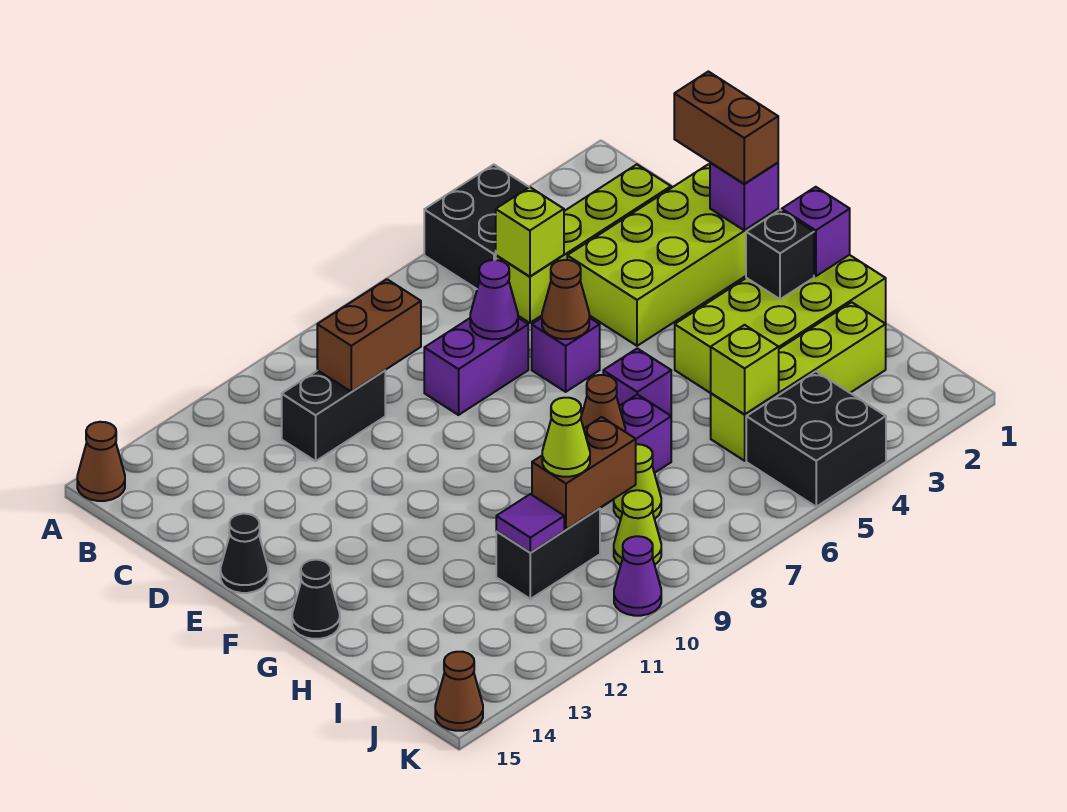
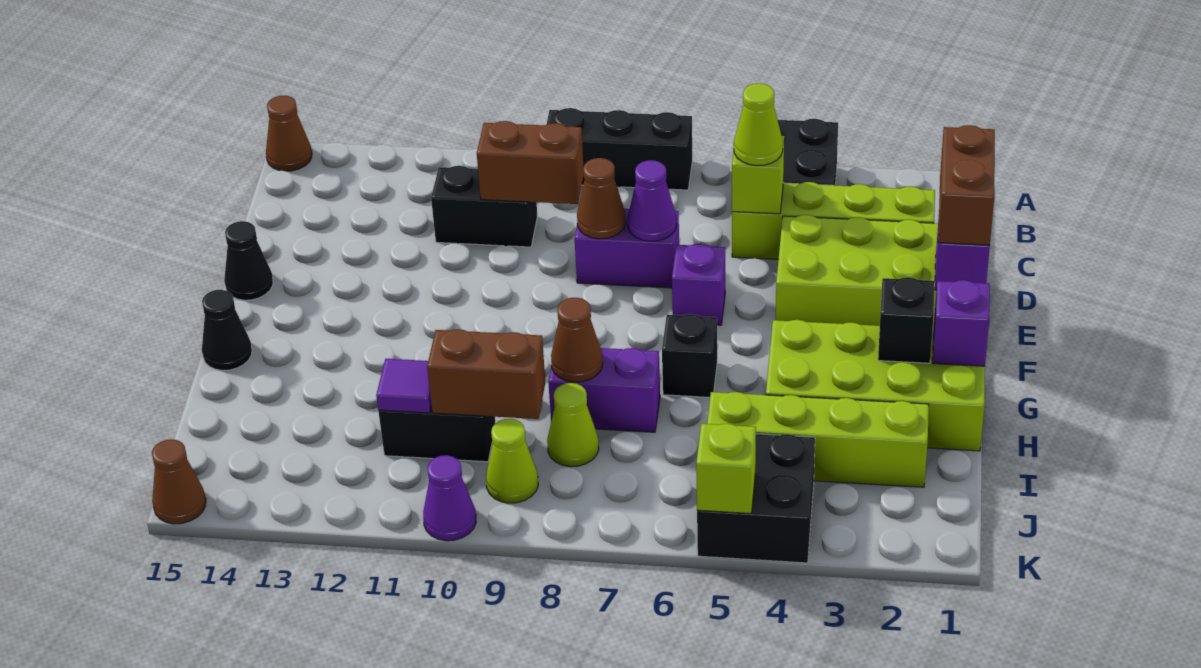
none -> black 1x3 brick [547,108,692,190]
brown 1x1 cone [542,260,589,339] -> brown 1x1 cone moved to [577,158,626,239]
purple 1x1 brick [603,348,671,416] -> black 1x1 brick [662,314,717,397]
lime 1x1 brick [711,325,779,414] -> lime 1x1 brick moved to [696,424,756,514]
lime 1x1 cone [542,398,590,477] -> lime 1x1 cone moved to [734,83,783,166]

